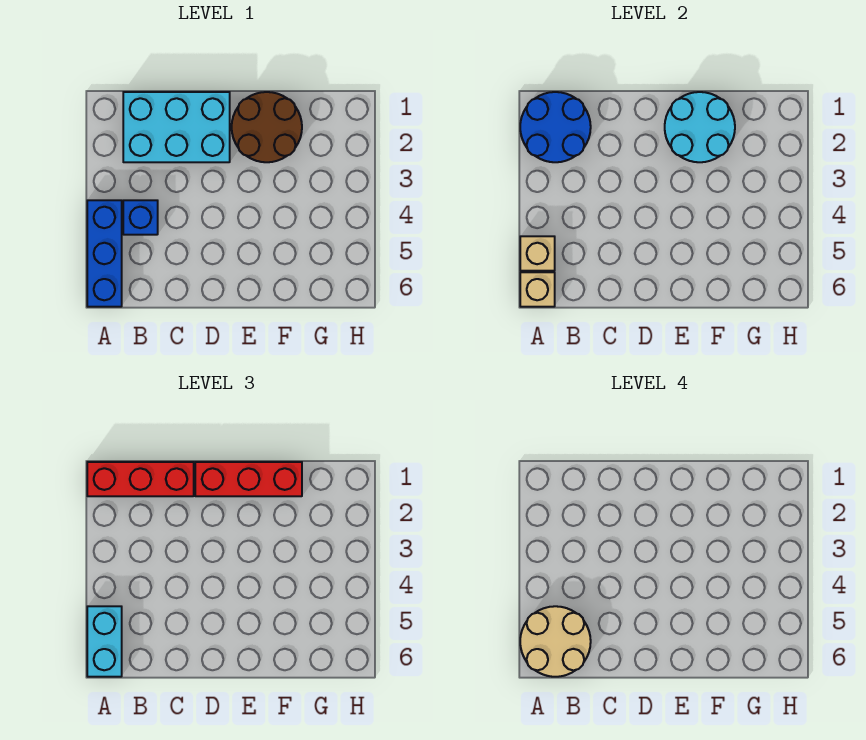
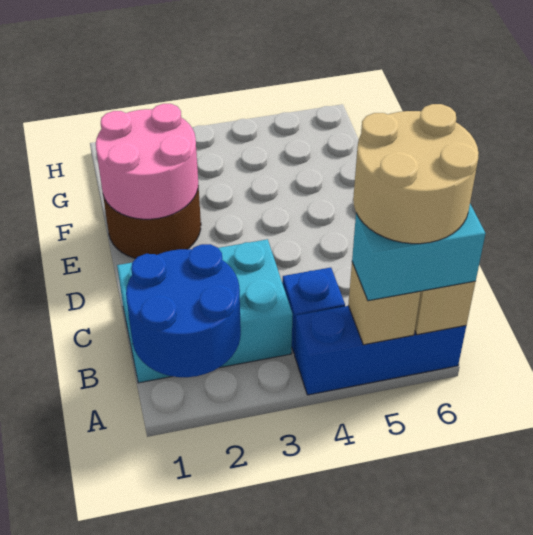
red 1x3 brick [87,462,194,496] -> none
cyan 2x3 brick [123,92,230,162] -> cyan 2x3 brick turned to [117,239,293,383]
red 1x3 brick [195,462,302,496] -> none
cyan 2x2 round brick [665,92,735,162] -> pink 2x2 round brick [96,104,198,219]

